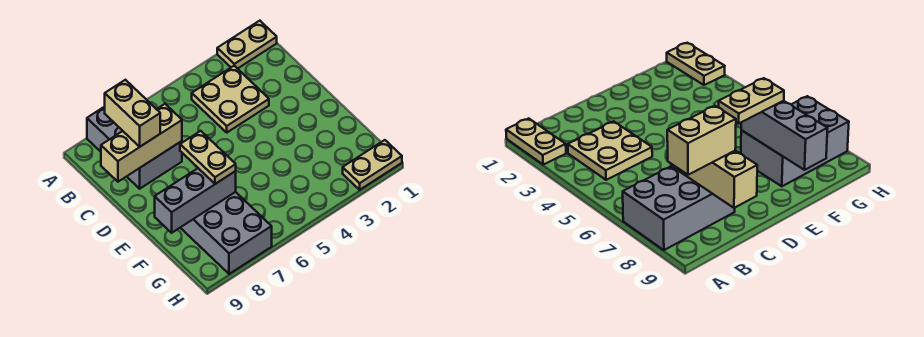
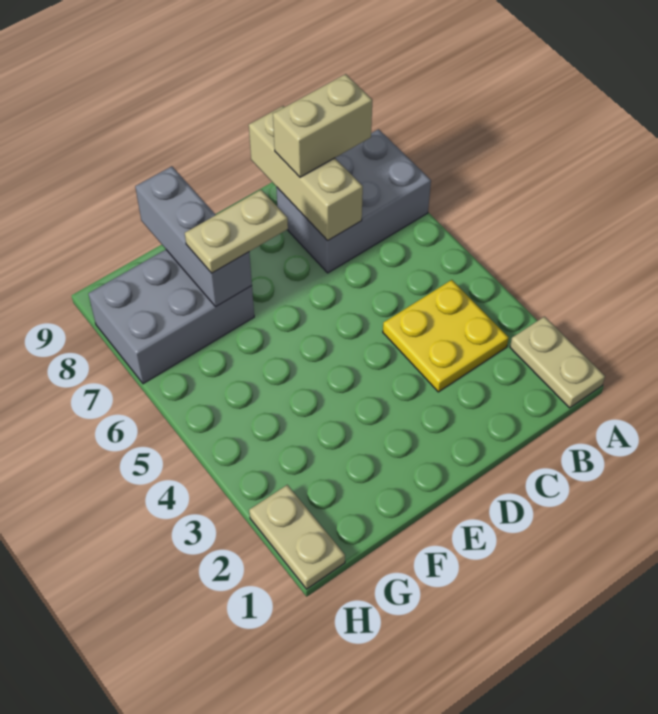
tan 2x2 plate [192,66,269,132] -> yellow 2x2 plate [383,280,509,392]

